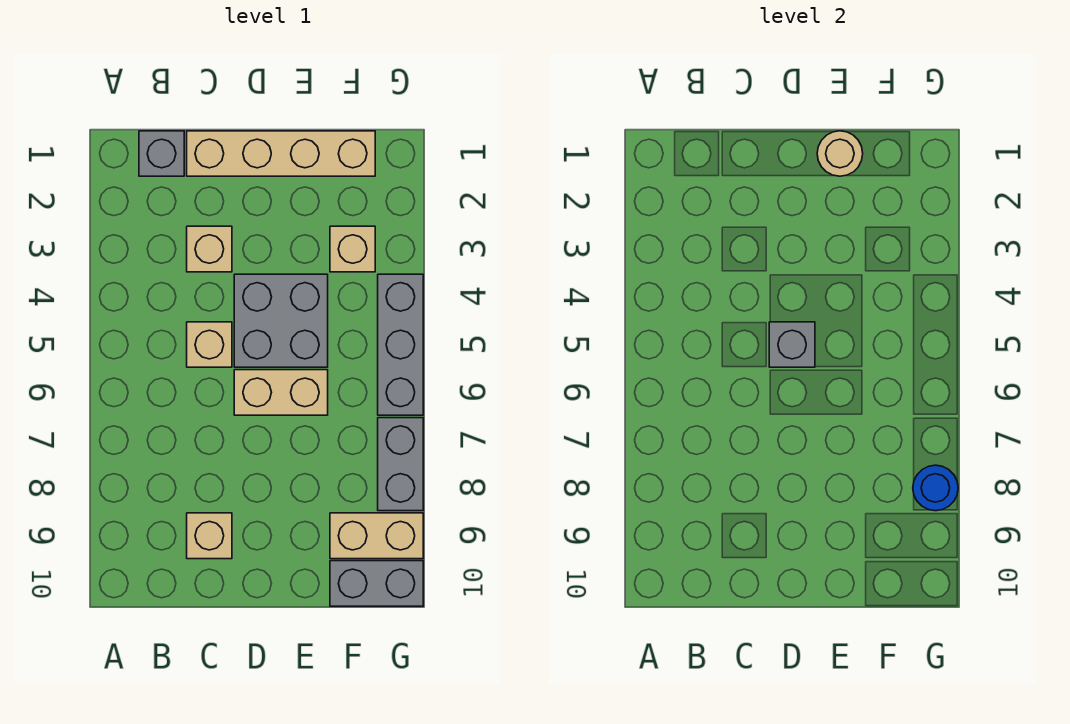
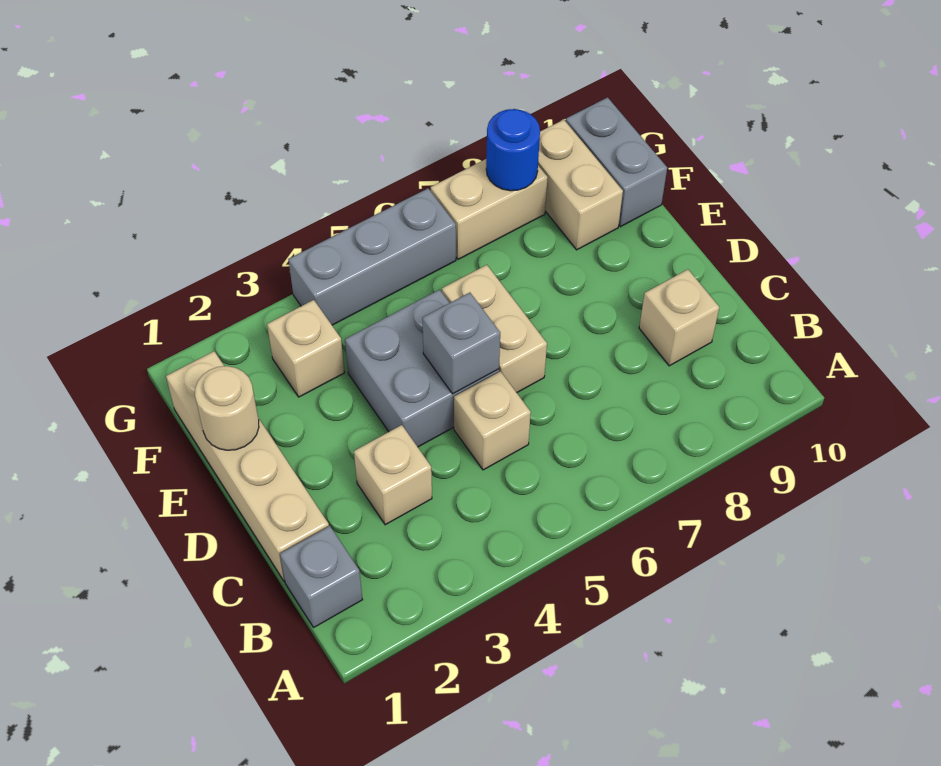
grey 1x2 brick [378,418,423,511] -> tan 1x2 brick [431,159,548,259]

